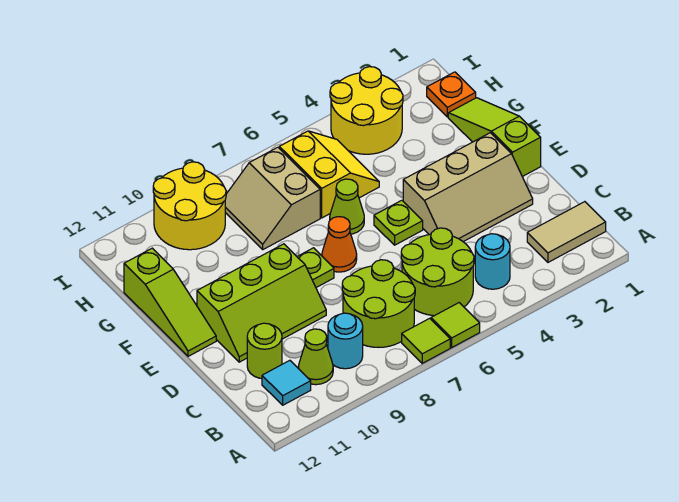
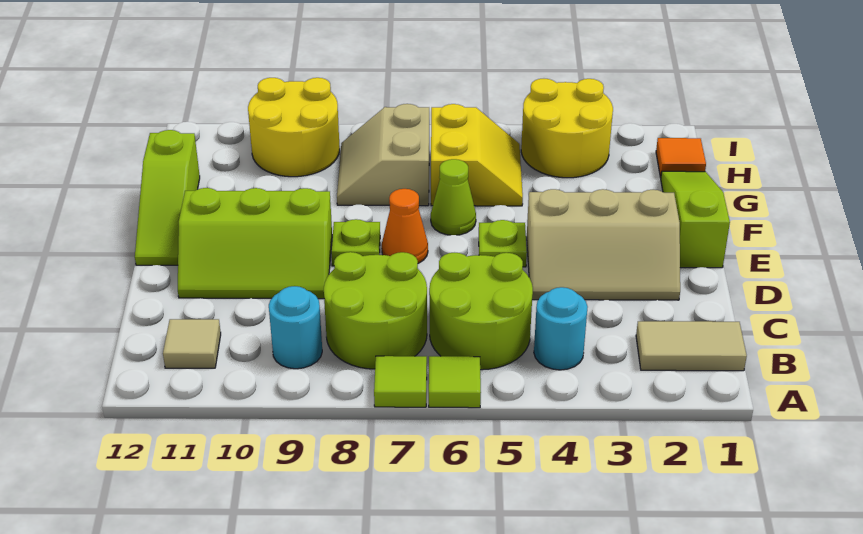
lime 1x1 cone [298,329,333,385] -> none
cyan 1x1 tile [262,360,311,405] -> tan 1x1 tile [163,319,221,368]
lime 1x1 round brick [247,323,282,379] -> none
orange 1x1 plate [427,72,476,117] -> orange 1x1 tile [656,138,706,178]

